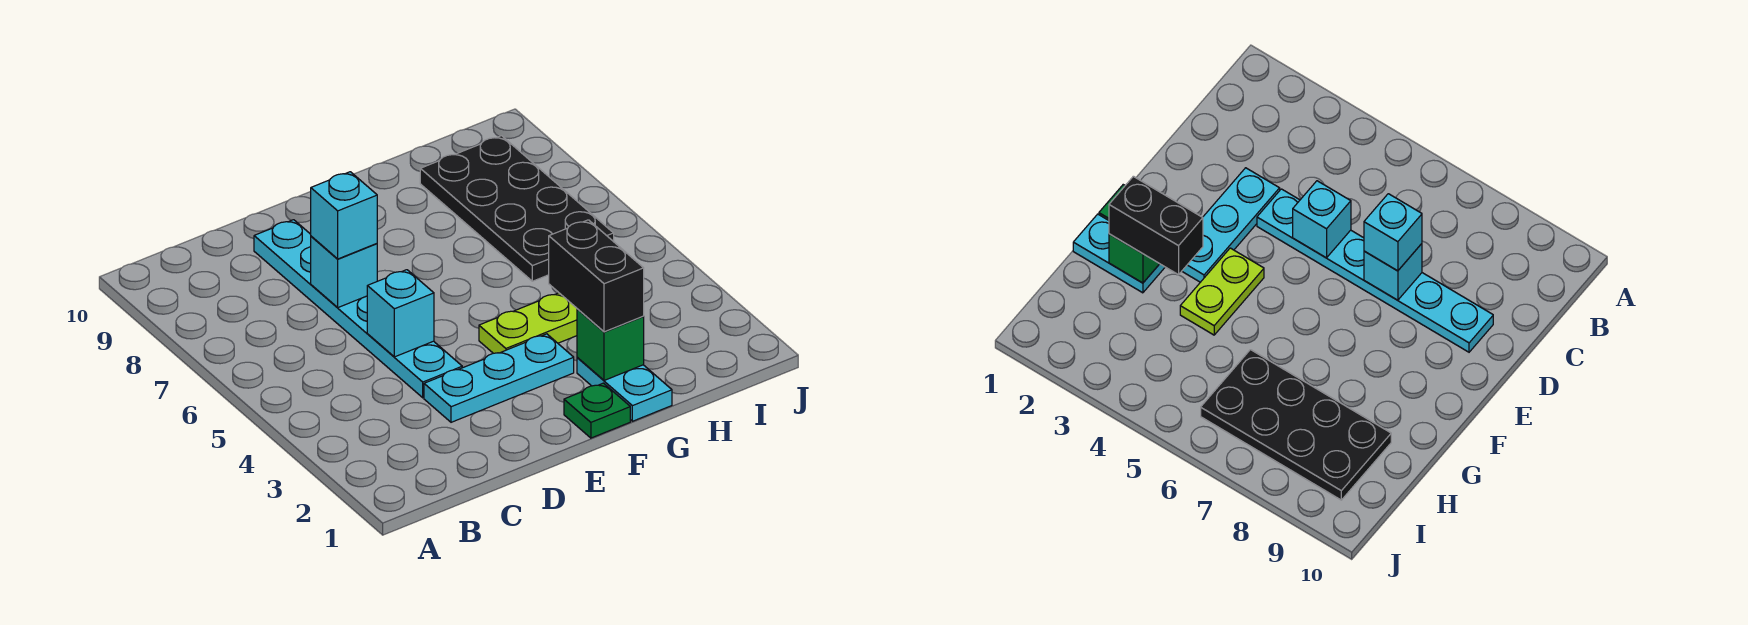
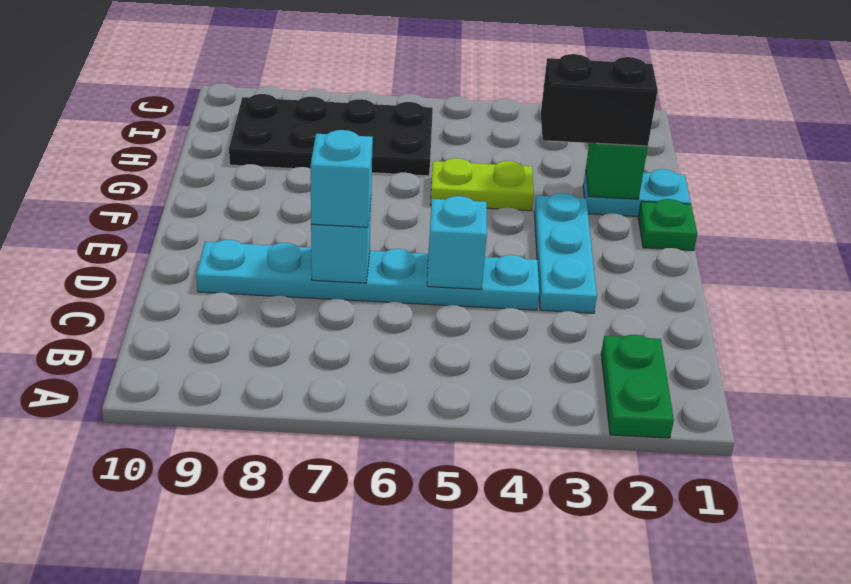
none -> green 1x2 plate [601,335,674,438]
lime 1x2 plate [479,293,577,353] -> lime 1x2 plate turned to [430,158,534,211]

